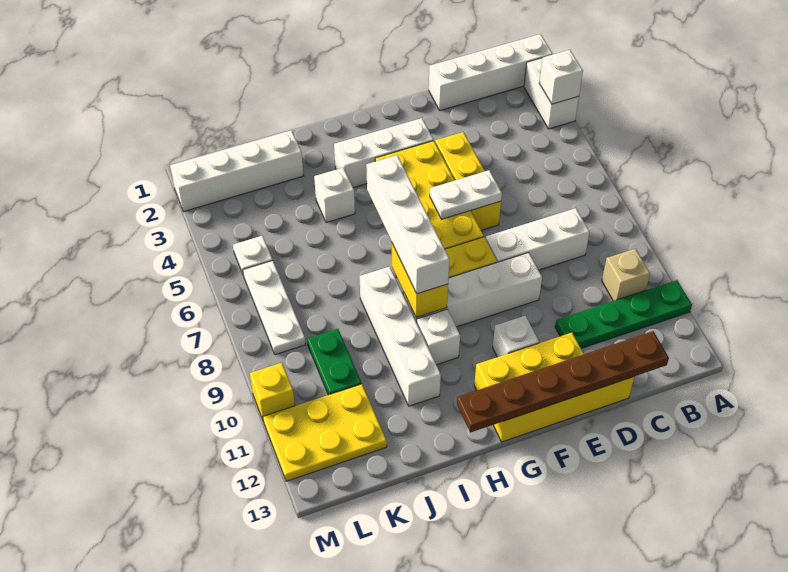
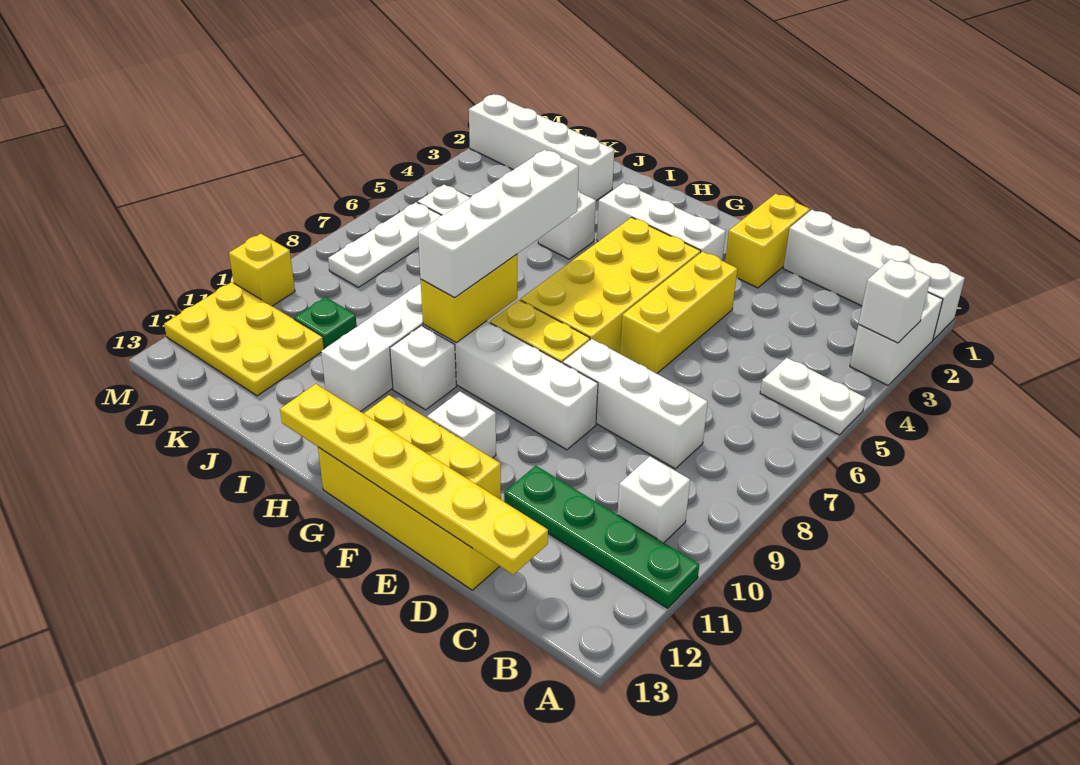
tan 1x1 brick [602,249,650,301] -> white 1x1 brick [617,456,690,543]
brown 1x6 plate [457,331,669,432] -> yellow 1x6 plate [280,384,548,575]
none -> yellow 1x2 brick [725,194,810,288]
white 1x2 plate [430,170,502,219] -> white 1x2 plate moved to [760,358,866,435]
green 1x2 plate [307,329,361,395] -> green 1x1 plate [294,297,357,349]

